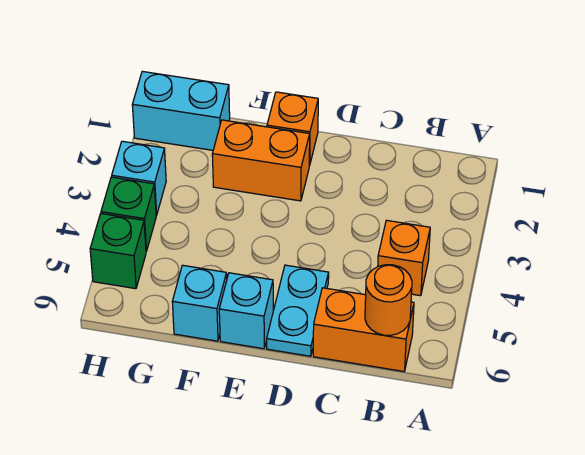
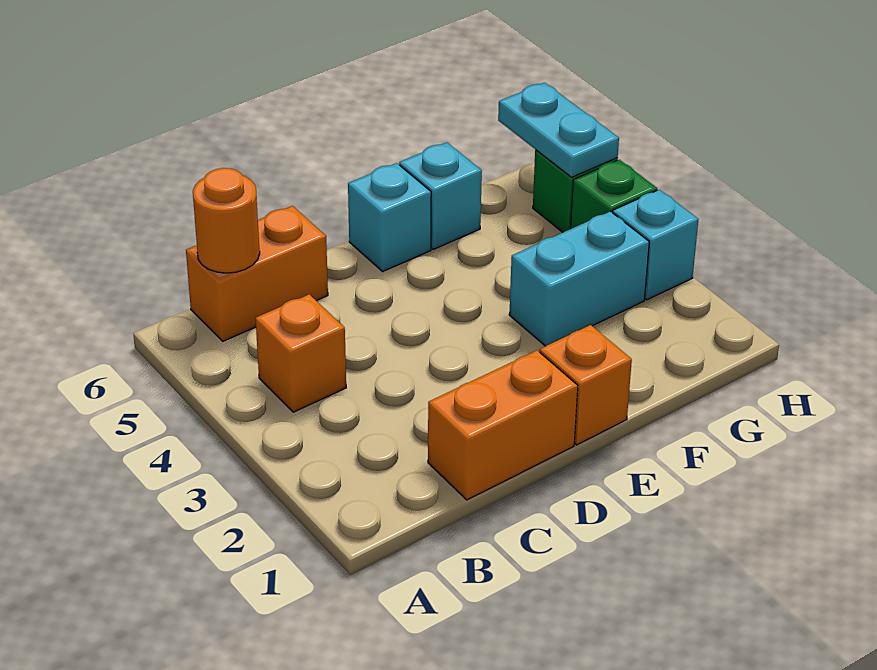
cyan 1x2 plate [267,265,329,356] -> cyan 1x2 plate moved to [498,83,619,177]
orange 1x2 brick [212,120,310,201] -> orange 1x2 brick moved to [428,350,578,500]
cyan 1x2 brick [132,71,230,150] -> cyan 1x2 brick moved to [509,211,649,346]

